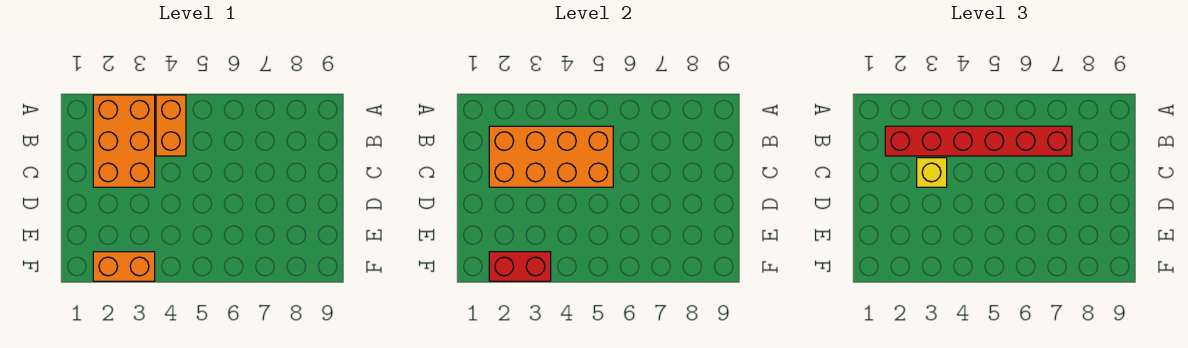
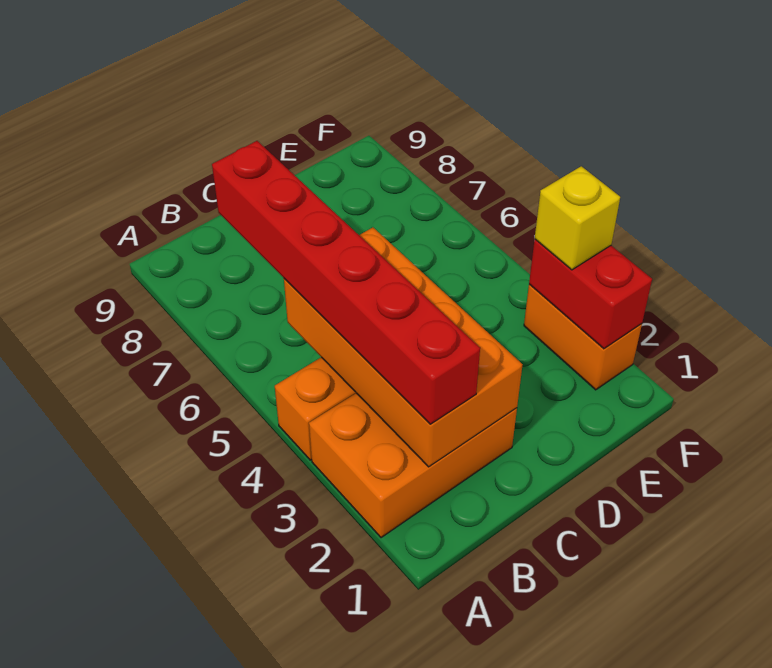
yellow 1x1 brick [917,158,947,187] -> yellow 1x1 brick moved to [535,166,620,270]

